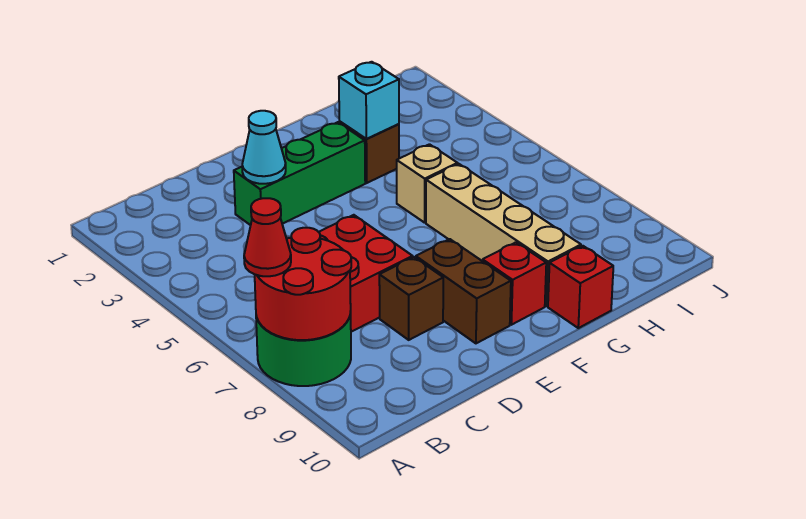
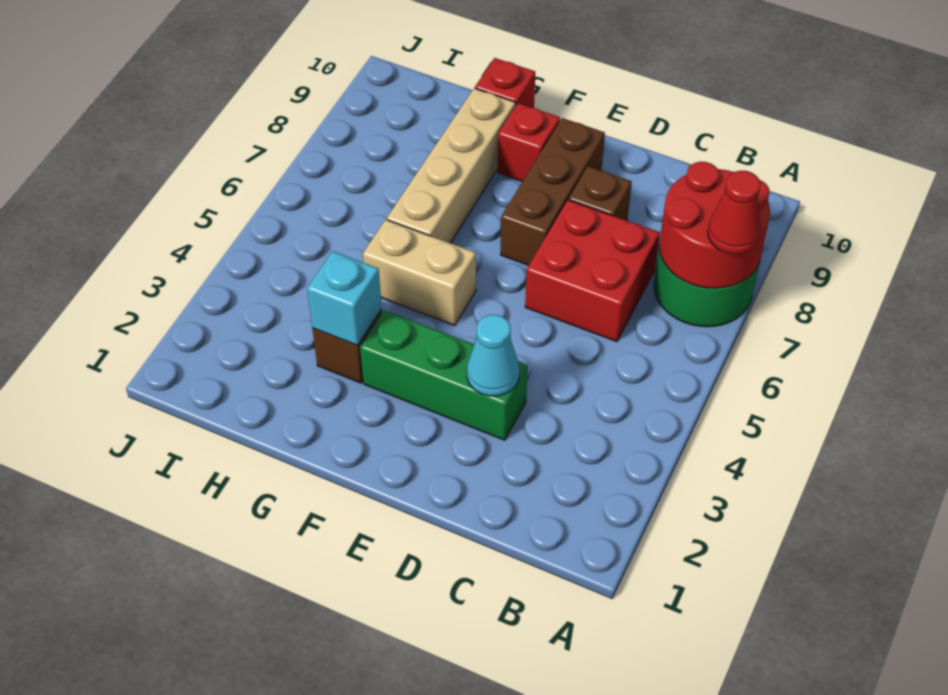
brown 1x2 brick [416,239,511,343] -> brown 1x3 brick [501,118,605,265]
tan 1x1 brick [397,144,458,223] -> tan 1x2 brick [363,220,476,326]

